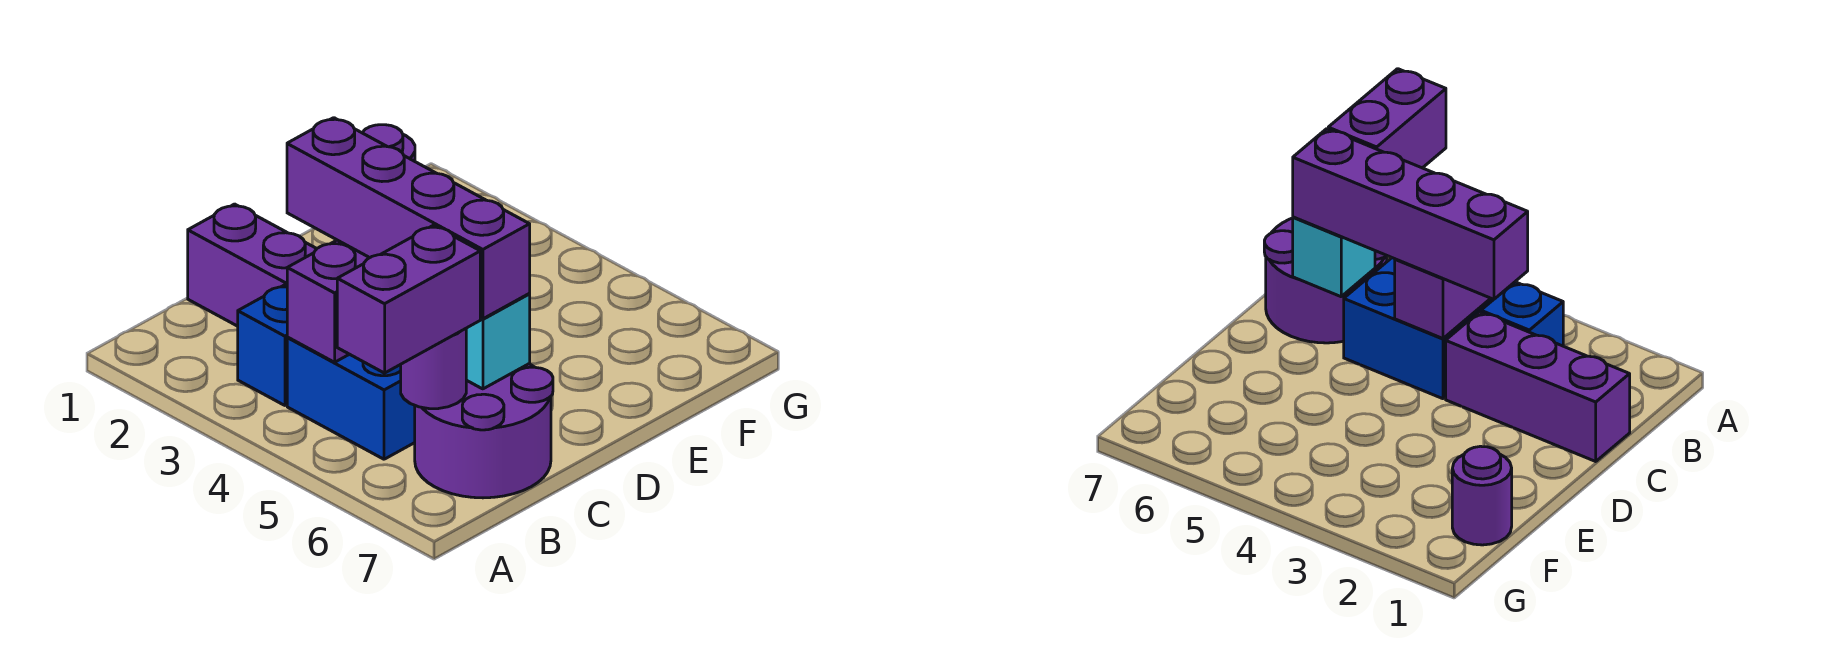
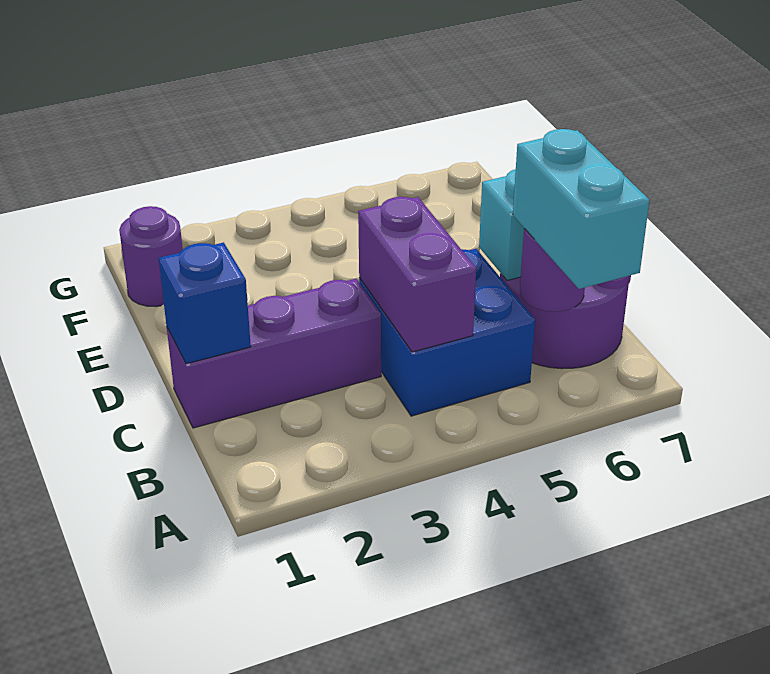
purple 1x2 brick [337,225,480,373] -> cyan 1x2 brick [513,129,649,289]
blue 1x1 brick [238,285,288,405] -> blue 1x1 brick moved to [159,242,251,364]
purple 1x4 brick [287,118,530,319] -> none

